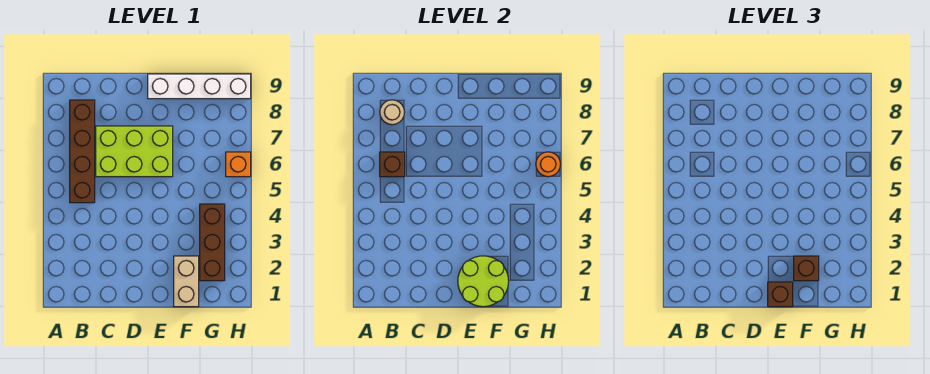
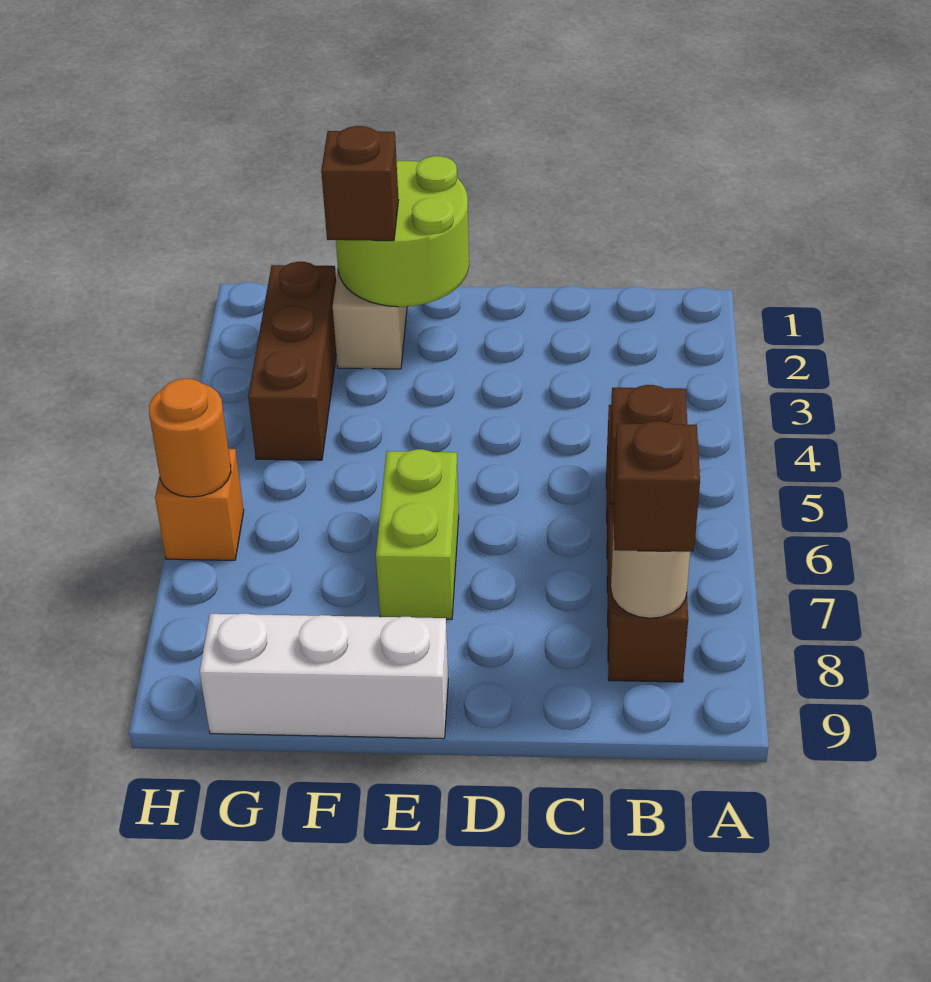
lime 2x3 brick [96,126,173,177] -> lime 1x2 brick [376,449,459,619]
brown 1x1 brick [768,282,793,307] -> brown 1x1 brick moved to [614,421,700,552]
white 1x4 brick [148,74,251,99] -> white 1x3 brick [200,614,448,739]

